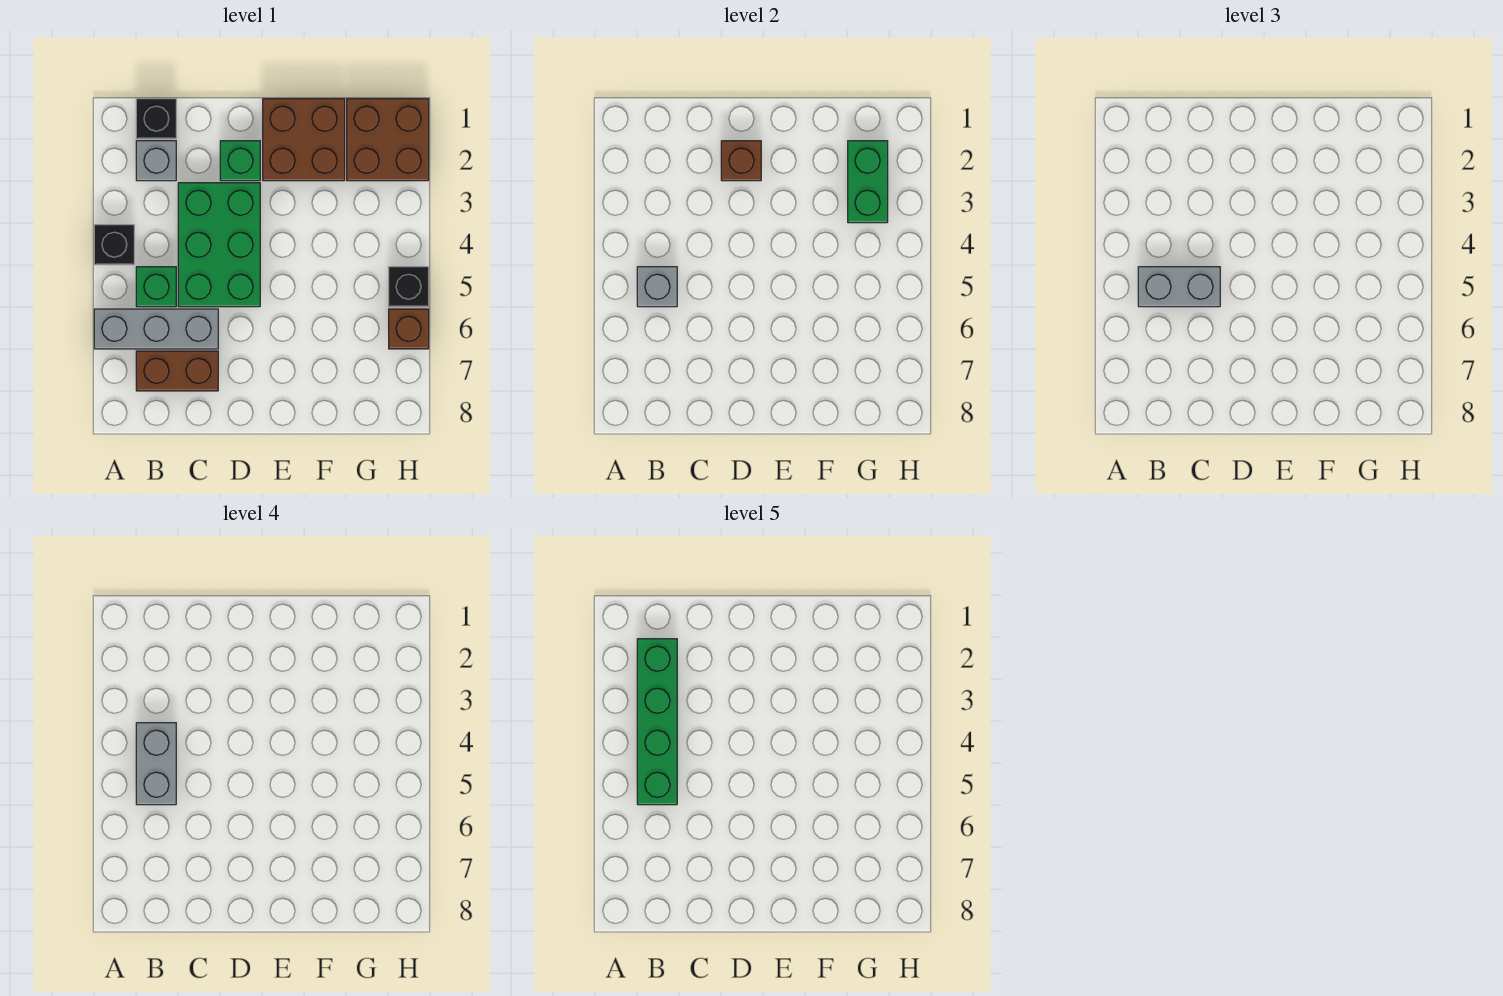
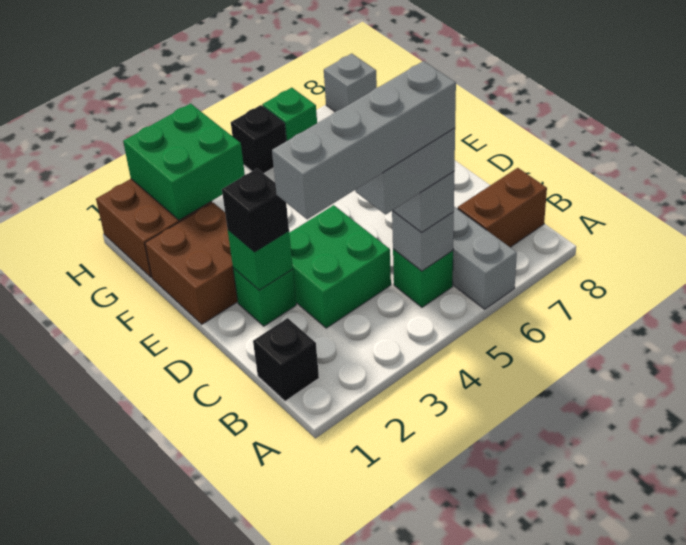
black 1x1 brick [94,225,134,265] -> black 1x1 brick moved to [222,168,289,252]
grey 1x1 brick [136,141,176,181] -> grey 1x1 brick moved to [324,53,377,112]
green 1x4 brick [637,639,677,805] -> grey 1x4 brick [272,61,456,219]
brown 1x2 brick [136,351,218,391] -> brown 1x2 brick turned to [458,168,547,247]
green 2x3 brick [178,183,260,307] -> green 2x2 brick [289,205,391,328]
brown 1x1 brick [721,141,761,181] -> green 1x1 brick [228,230,293,290]
green 1x2 brick [848,141,888,223] -> green 2x2 brick [123,104,245,220]
brown 1x1 brick [389,309,429,349] -> green 1x1 brick [262,88,317,141]

